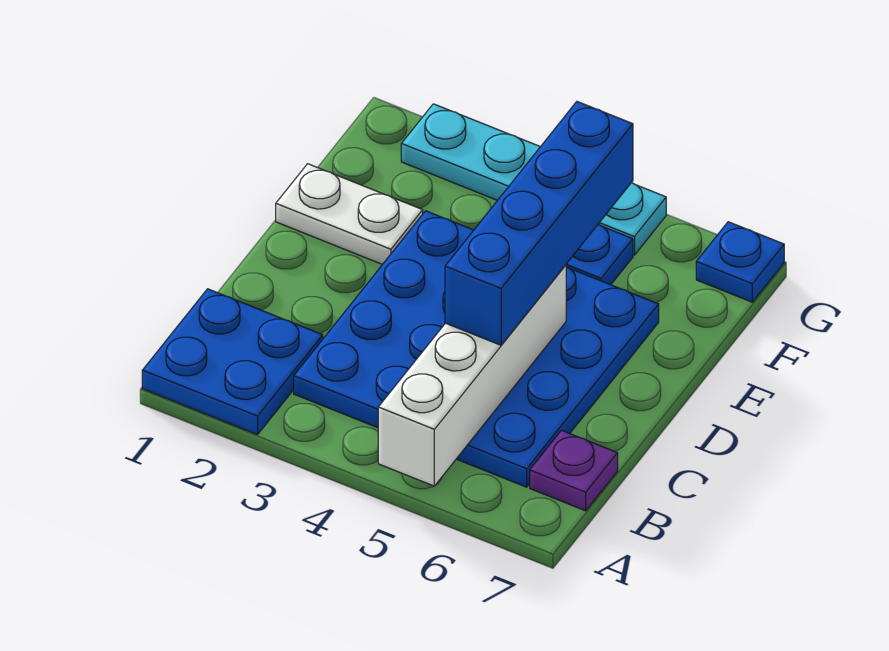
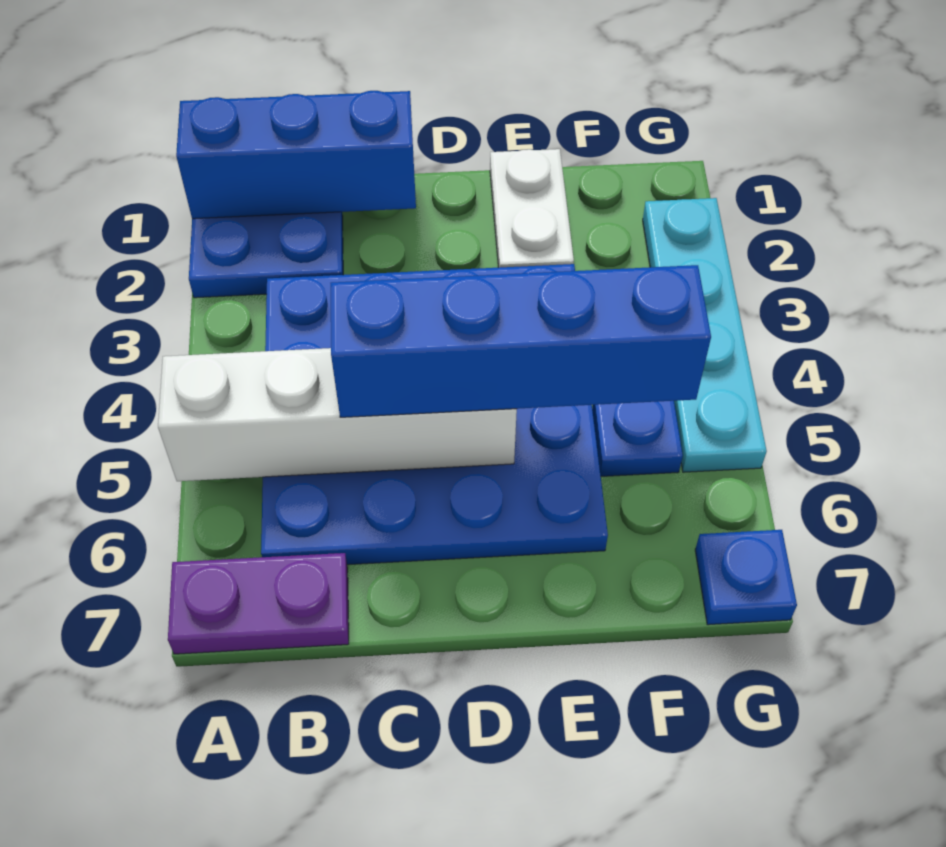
none -> blue 1x3 brick [176,91,416,219]
purple 1x1 plate [530,430,618,511] -> purple 1x2 plate [168,553,349,654]

